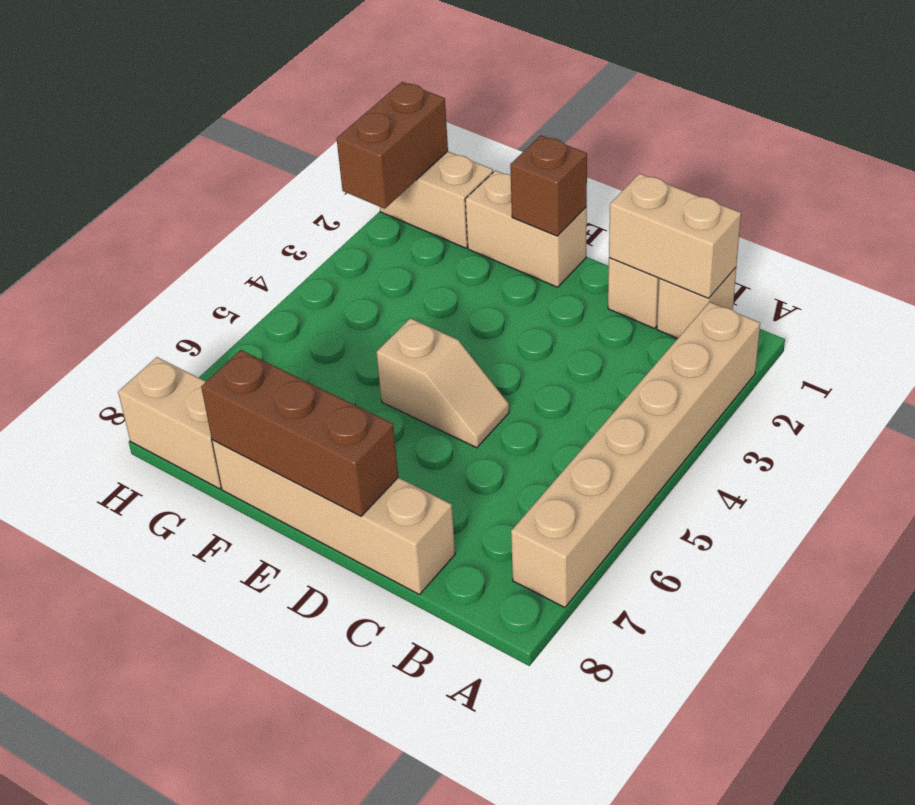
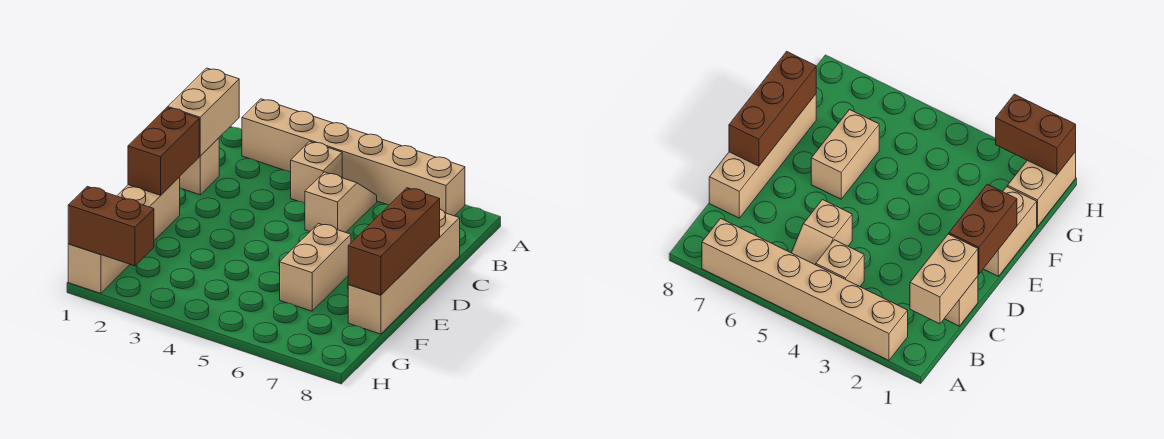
tan 1x1 brick [657,268,736,339] -> tan 1x1 brick moved to [291,141,342,203]
tan 1x2 slope [376,318,509,448] -> tan 1x2 slope moved to [305,172,377,232]
brown 1x1 brick [510,135,587,236] -> brown 1x2 brick [128,108,199,195]
tan 1x2 brick [118,357,221,489] -> tan 1x2 brick moved to [280,224,351,311]

